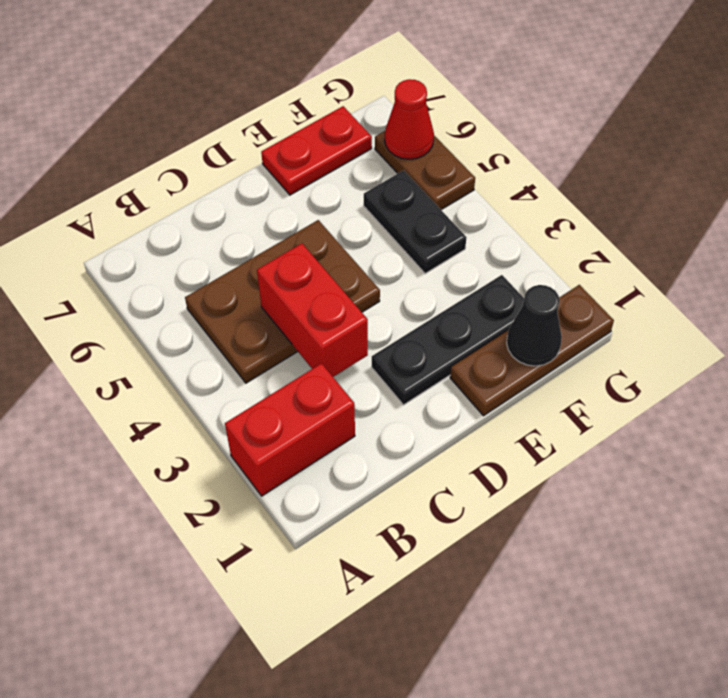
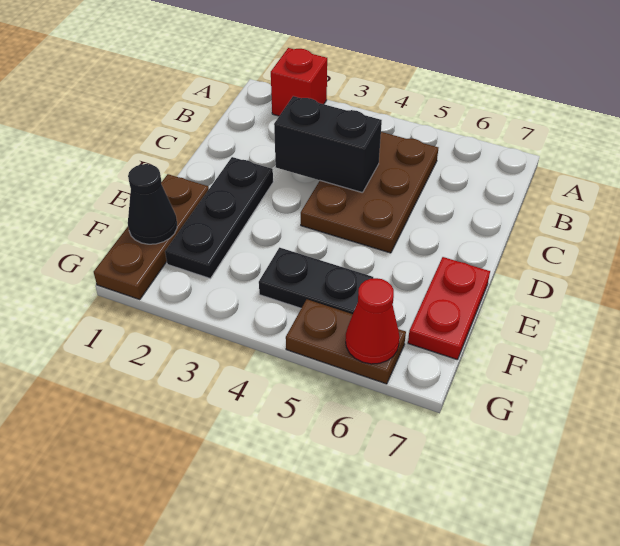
red 1x2 brick [225,363,355,496] -> red 1x1 brick [271,48,327,116]
red 1x2 brick [257,243,368,377] -> black 1x2 brick [274,96,382,193]

